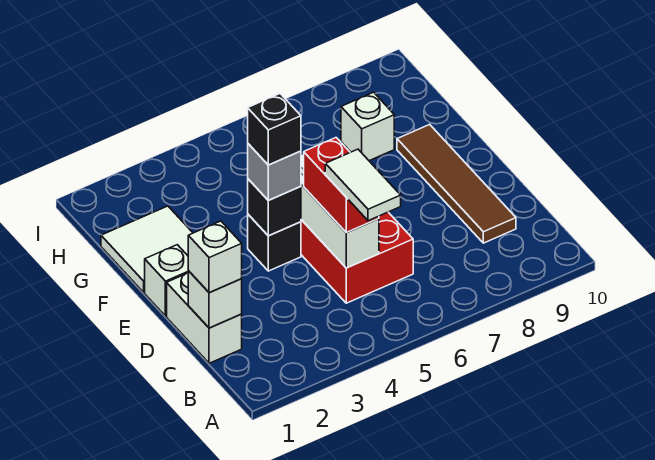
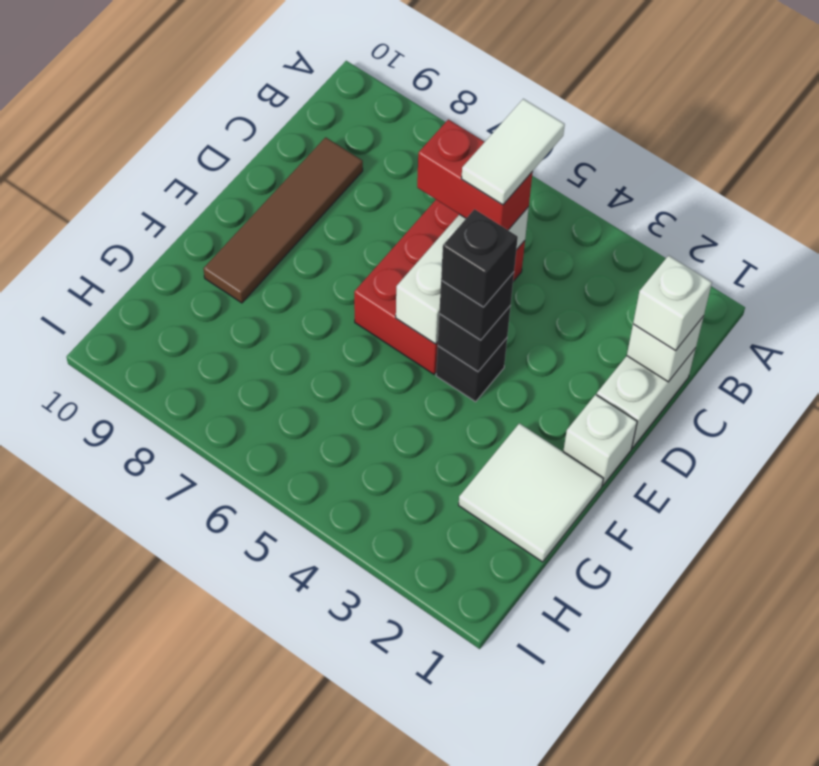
red 1x2 brick [304,138,379,233] -> red 1x2 brick turned to [417,119,533,230]
grey 1x1 brick [248,144,301,200] -> black 1x1 brick [439,272,514,340]
white 1x1 brick [341,92,394,161] -> none

